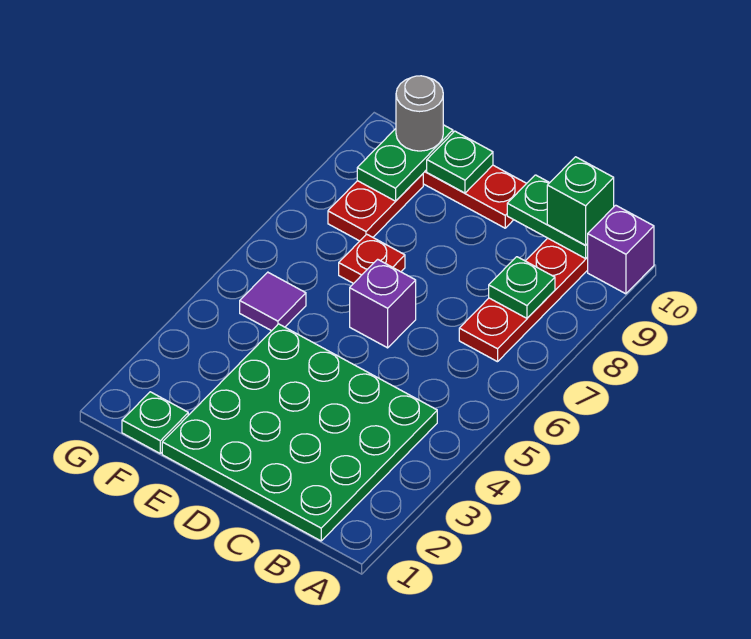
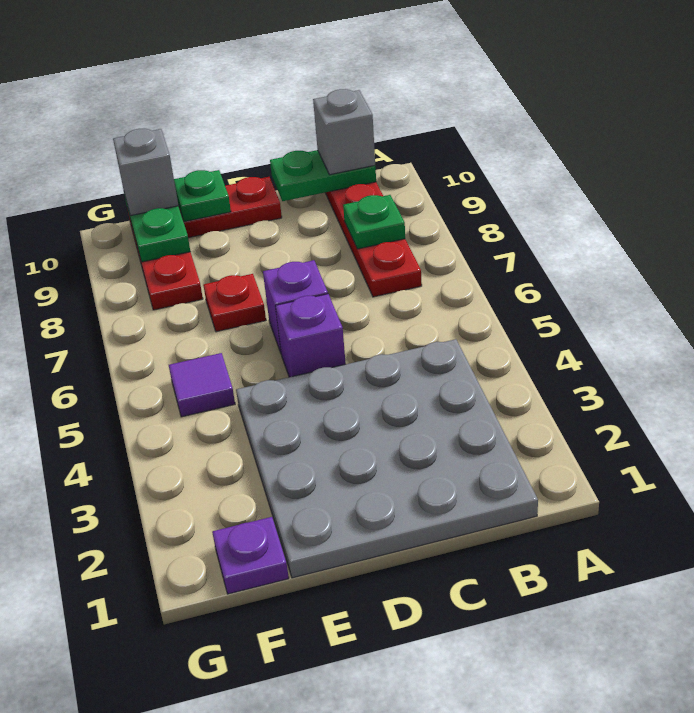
purple 1x1 brick [588,205,654,294] -> purple 1x1 brick moved to [276,294,346,377]
green 4x4 plate [162,324,437,541] -> grey 4x4 plate [236,339,538,578]
green 1x1 brick [547,157,614,245] -> grey 1x1 brick [313,89,375,175]
green 1x1 plate [122,392,188,453] -> purple 1x1 plate [212,517,289,594]
grey 1x1 round brick [396,76,443,151] -> grey 1x1 brick [113,129,179,216]

